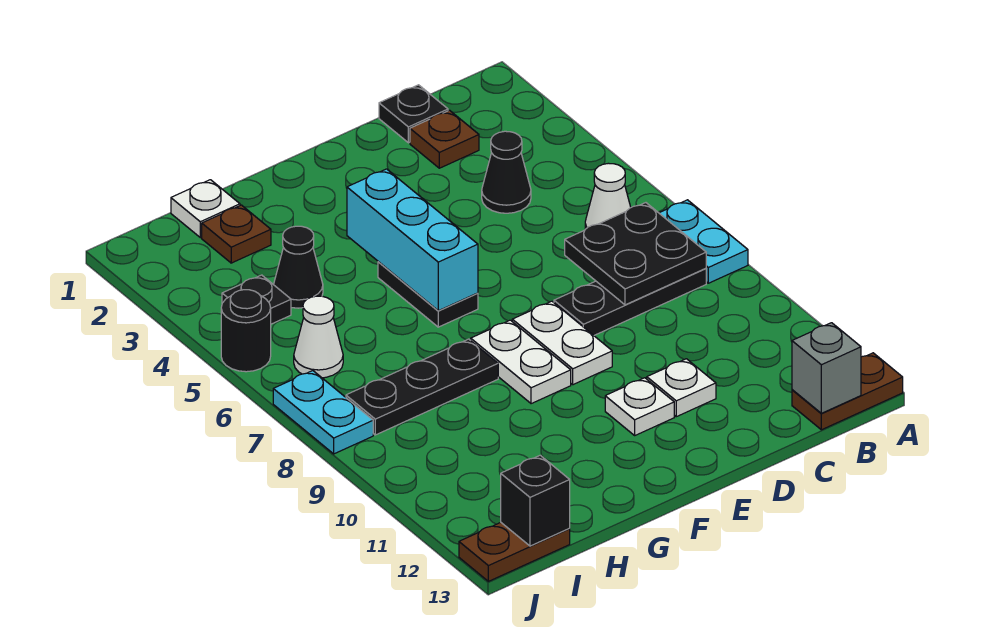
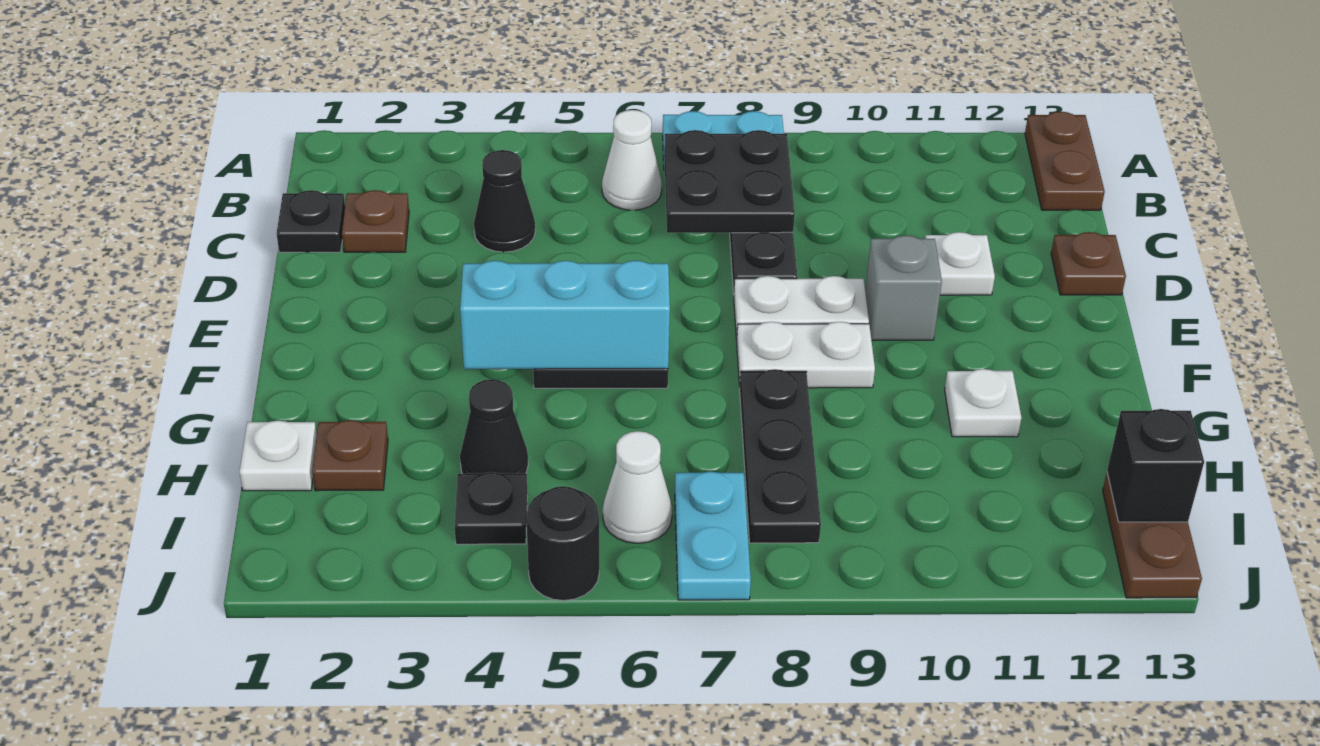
grey 1x1 brick [792,323,861,413] -> grey 1x1 brick moved to [865,236,942,341]
none -> brown 1x1 plate [1051,232,1126,295]
white 1x1 plate [605,378,674,435] -> white 1x1 plate moved to [945,369,1022,437]
cyan 1x2 plate [273,371,373,454] -> cyan 1x2 plate turned to [675,472,751,600]

